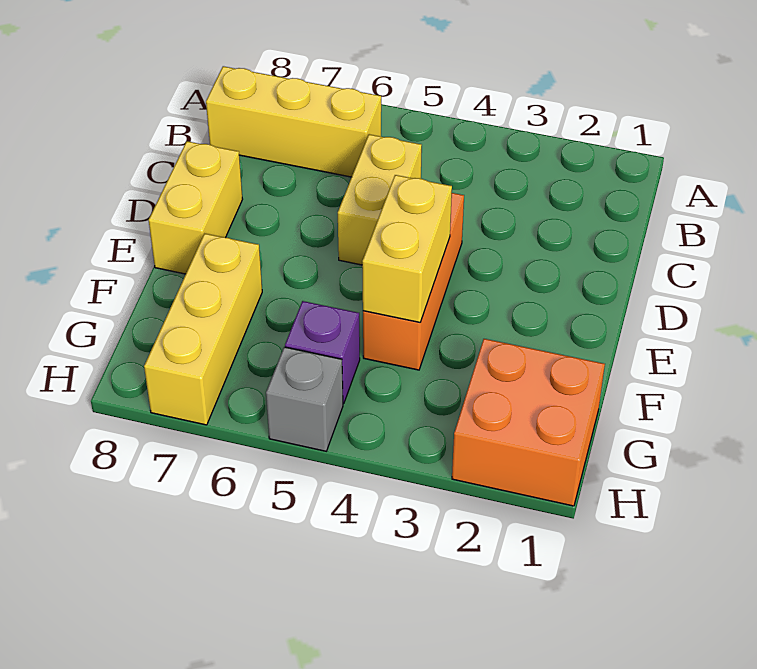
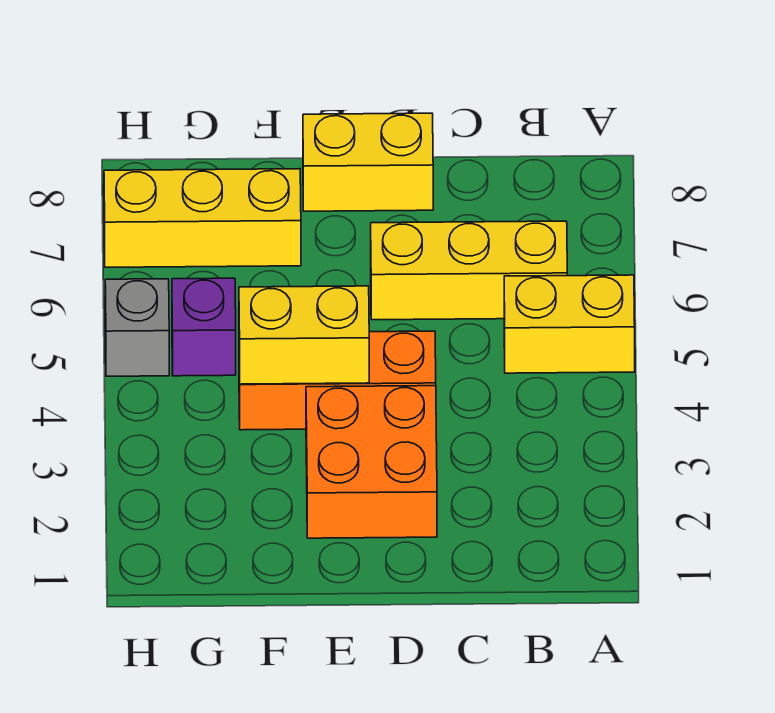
yellow 1x3 brick [206,66,381,177] -> yellow 1x3 brick turned to [371,221,567,320]
yellow 1x2 brick [338,134,422,265] -> yellow 1x2 brick moved to [504,275,635,373]
orange 2x2 brick [452,339,605,506] -> orange 2x2 brick moved to [306,386,437,538]

